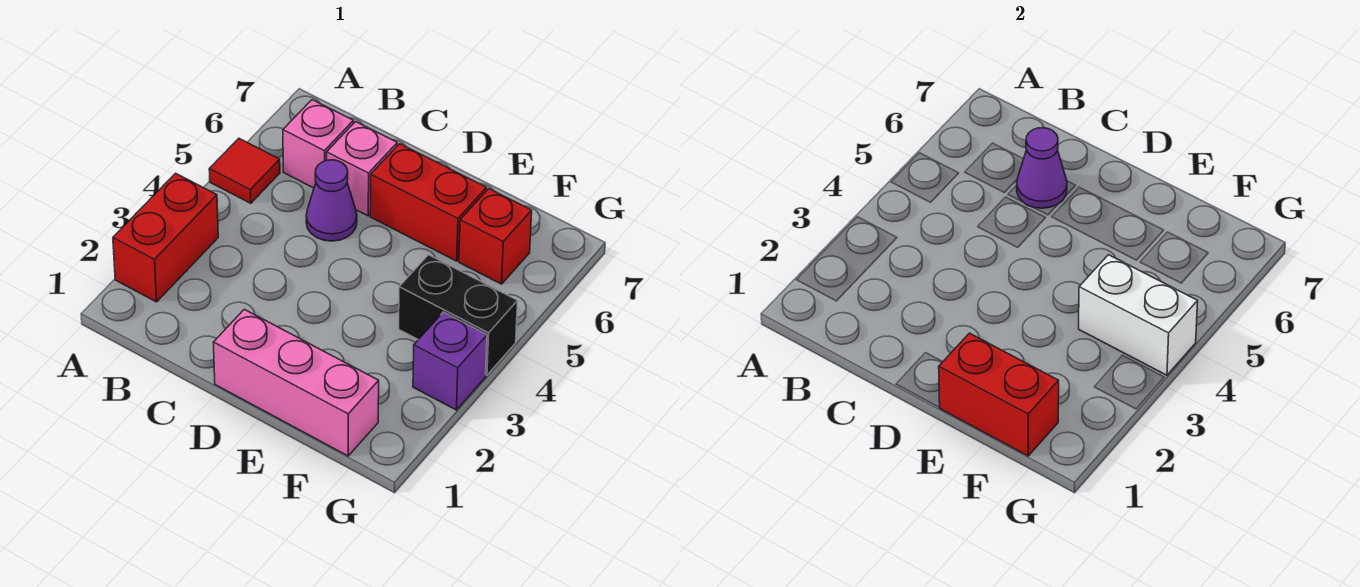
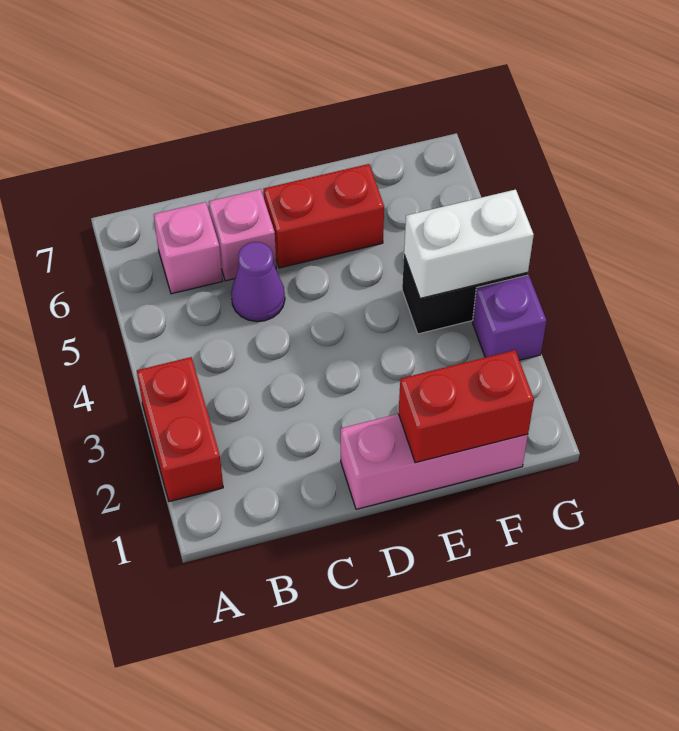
red 1x1 tile [209,139,280,203] -> none
purple 1x1 cone [1017,128,1067,208] -> none
red 1x1 brick [459,189,532,284] -> none

